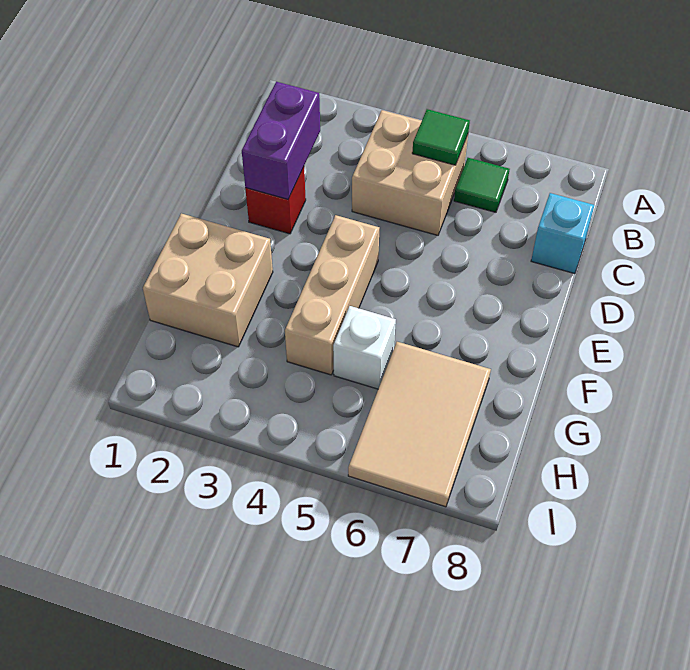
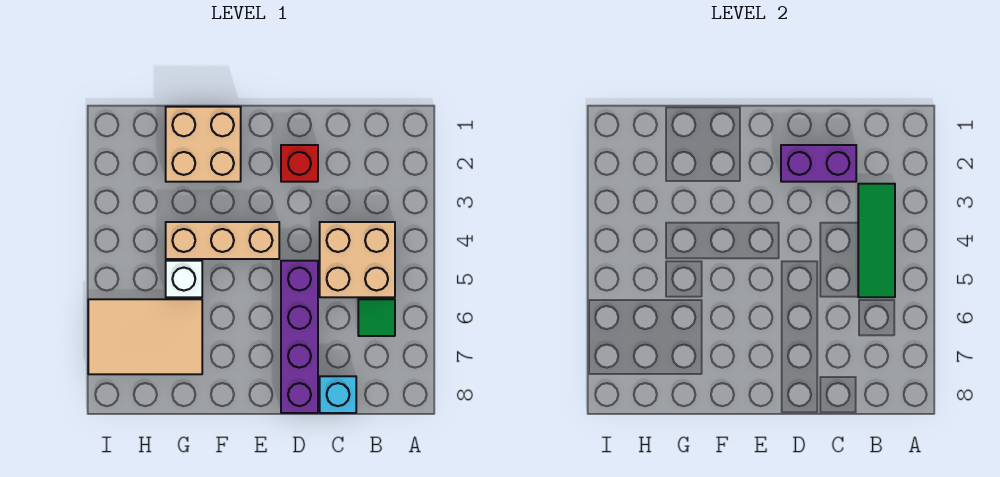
green 1x1 tile [412,109,470,165] -> green 1x3 tile [858,184,895,297]
none -> purple 1x4 brick [281,261,318,413]

